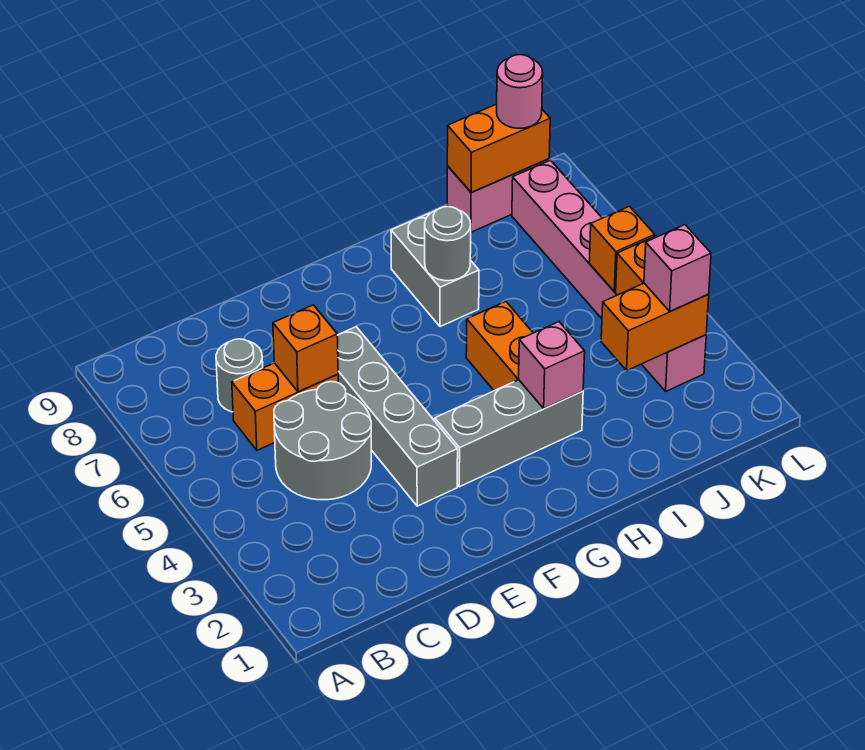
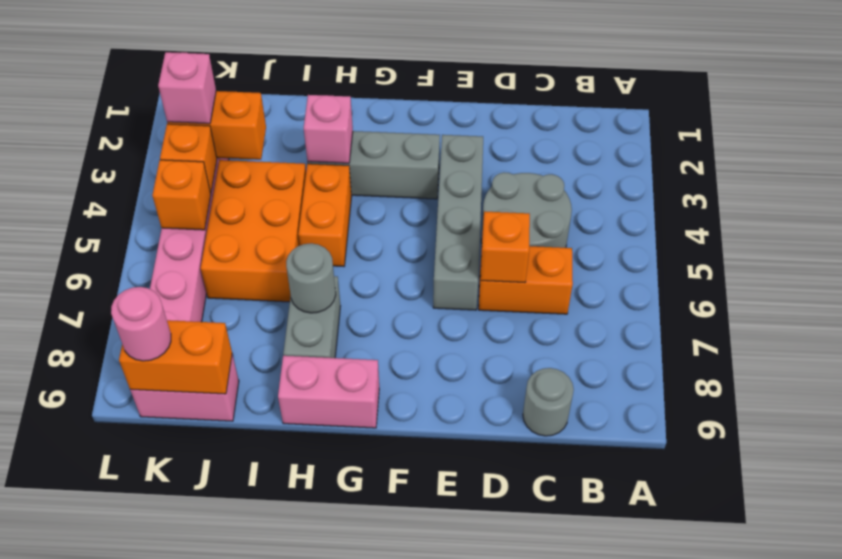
grey 1x1 round brick [216,339,263,412] -> grey 1x1 round brick moved to [523,368,574,436]
none -> pink 1x2 brick [278,356,379,428]
none -> orange 2x3 brick [201,160,306,302]

